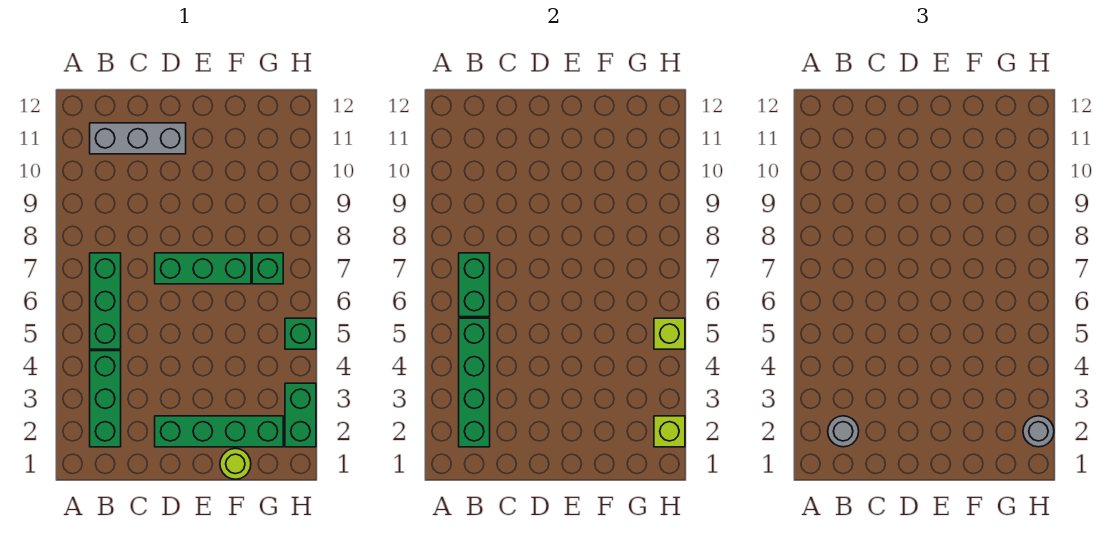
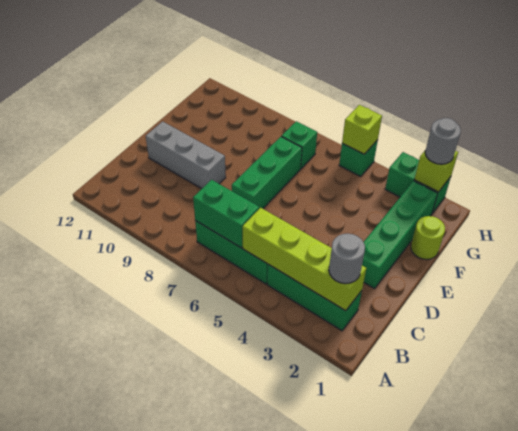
green 1x4 brick [459,318,490,447] -> lime 1x4 brick [243,208,366,311]
grey 1x3 brick [90,123,186,154] -> grey 1x3 brick turned to [146,121,226,189]

